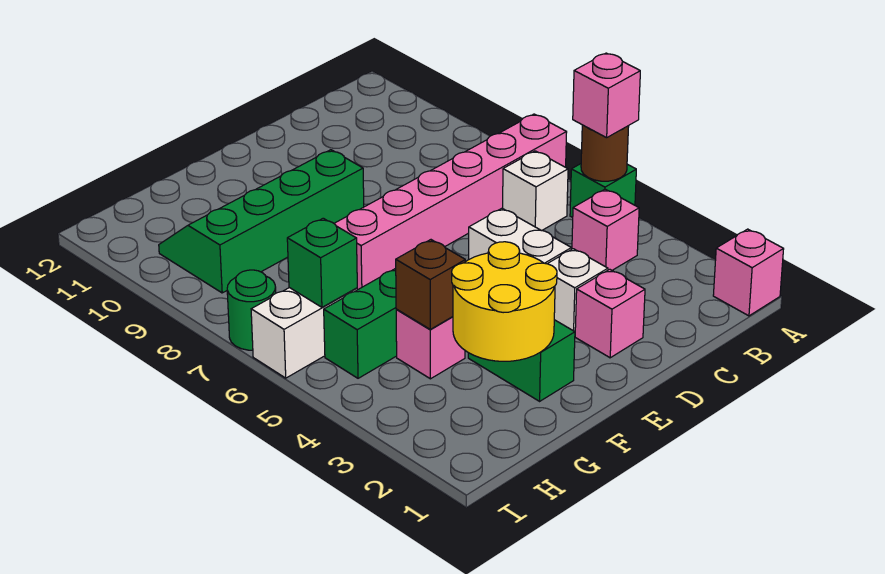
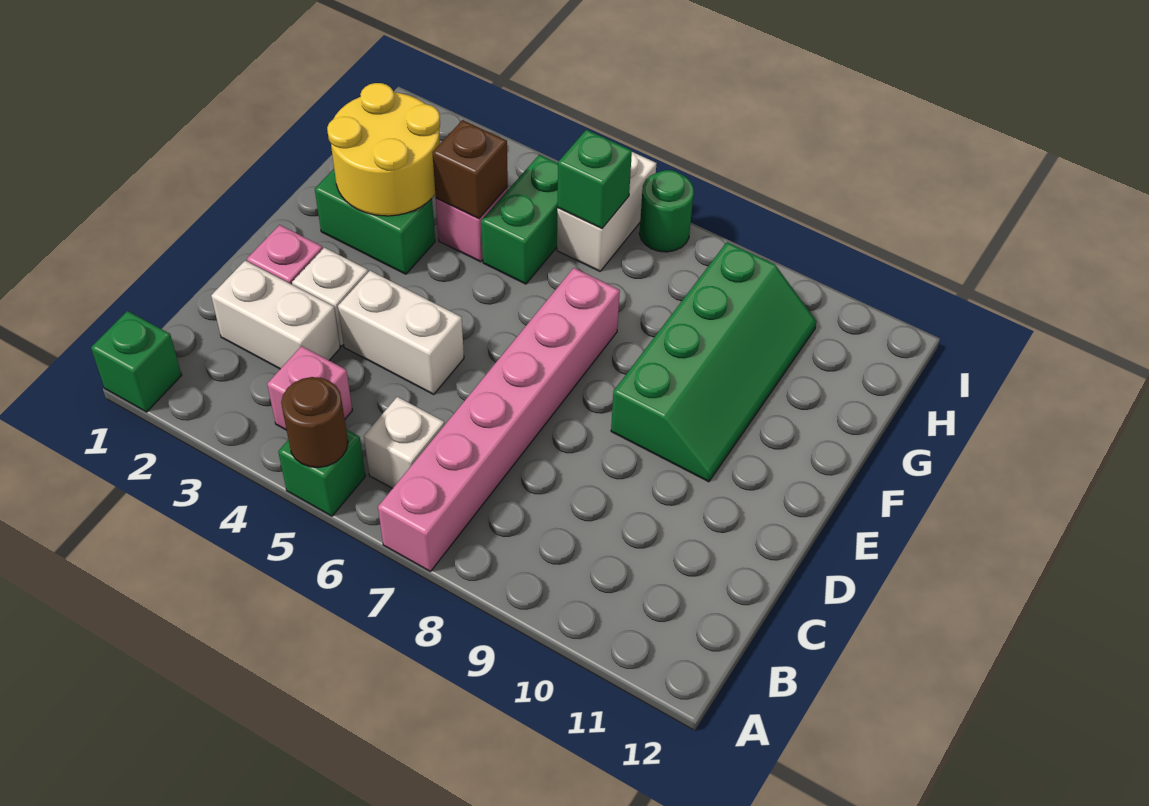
pink 1x1 brick [713,229,784,316] -> green 1x1 brick [91,311,182,412]
pink 1x1 brick [573,53,640,138] -> none
none -> white 1x2 brick [211,261,340,369]

